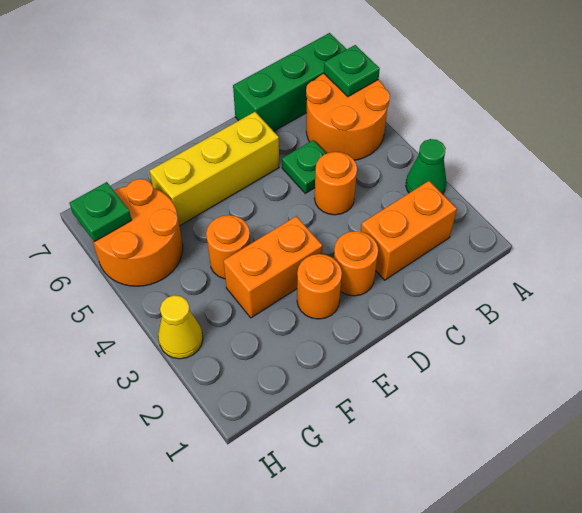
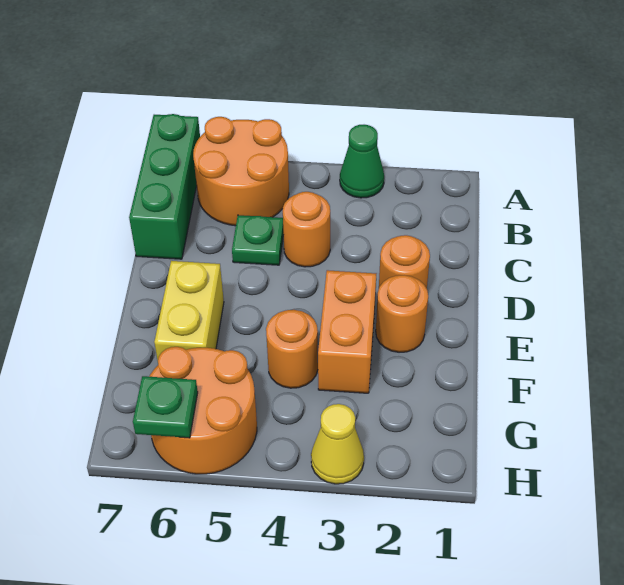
green 1x1 plate [324,45,380,97] -> none
orange 1x2 brick [361,181,457,280] -> none
yellow 1x3 brick [150,112,279,226] -> yellow 1x2 brick [154,261,224,360]

